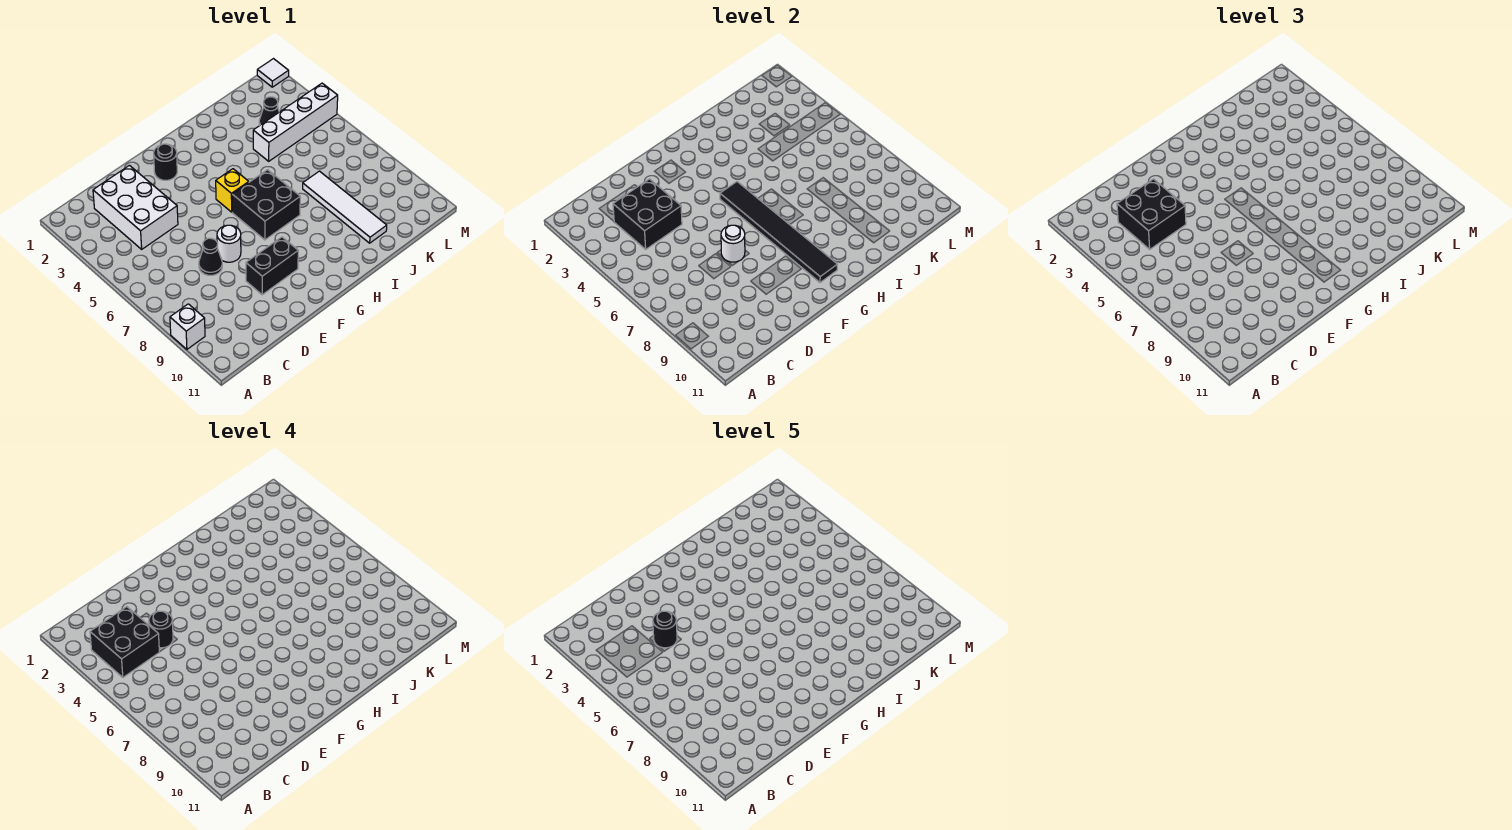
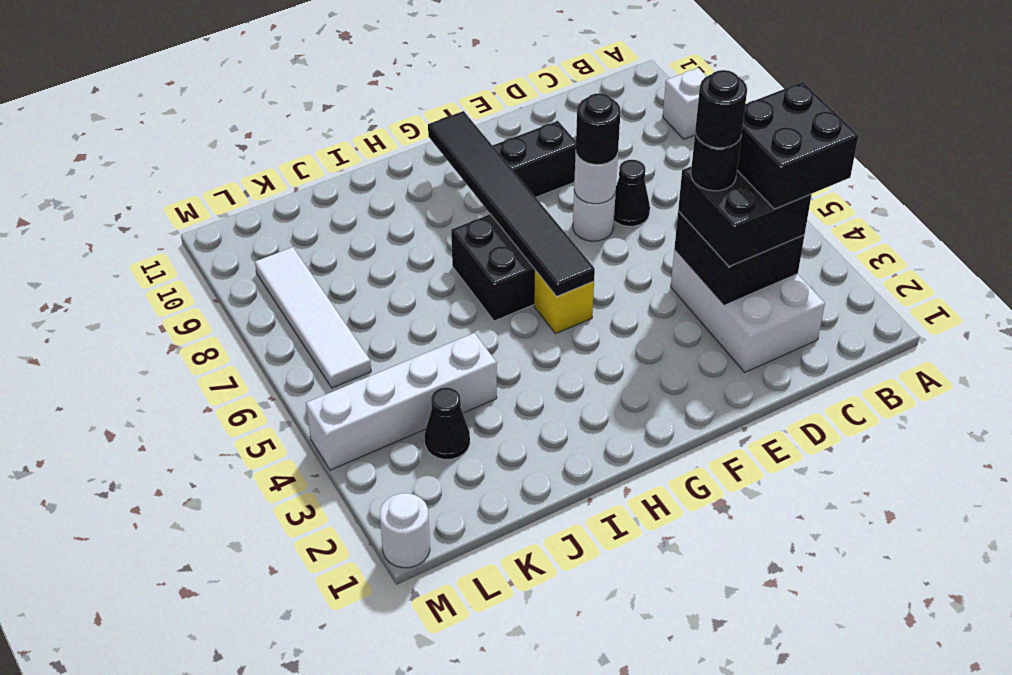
black 1x1 round brick [154,144,177,180] -> black 1x1 round brick moved to [576,93,621,165]
white 1x4 tile [303,171,387,243] -> white 1x4 tile moved to [255,247,371,388]
white 1x1 tile [257,59,289,87] -> white 1x1 round brick [380,493,430,568]

